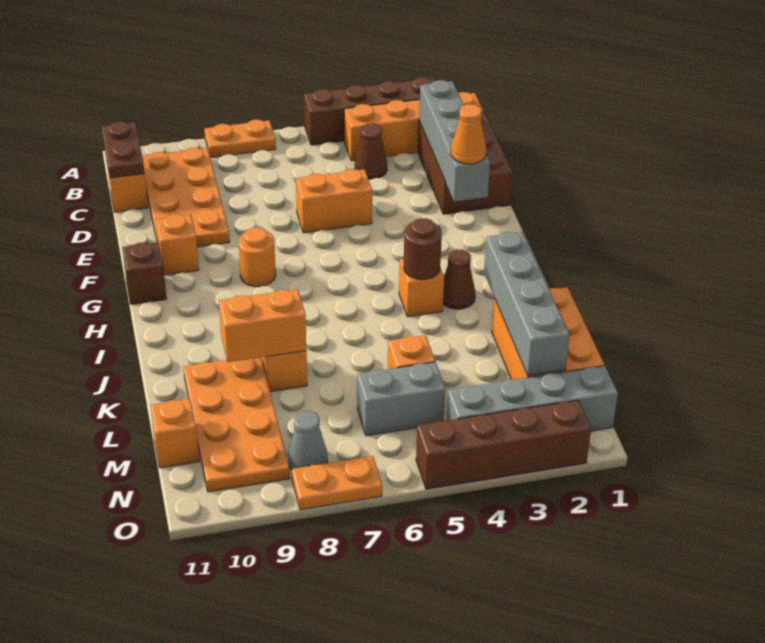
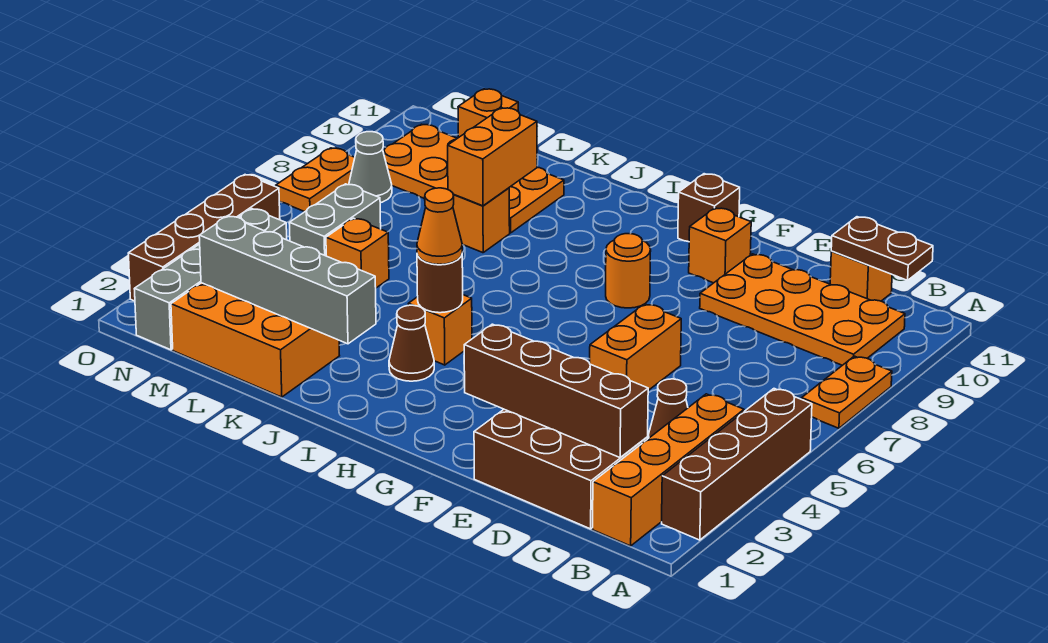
grey 1x4 brick [419,80,490,202] -> brown 1x4 brick [464,324,648,458]
orange 1x1 cone [451,104,486,164] -> orange 1x1 cone moved to [417,188,462,265]

